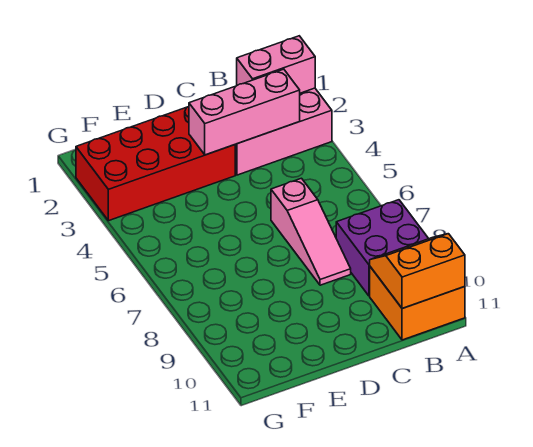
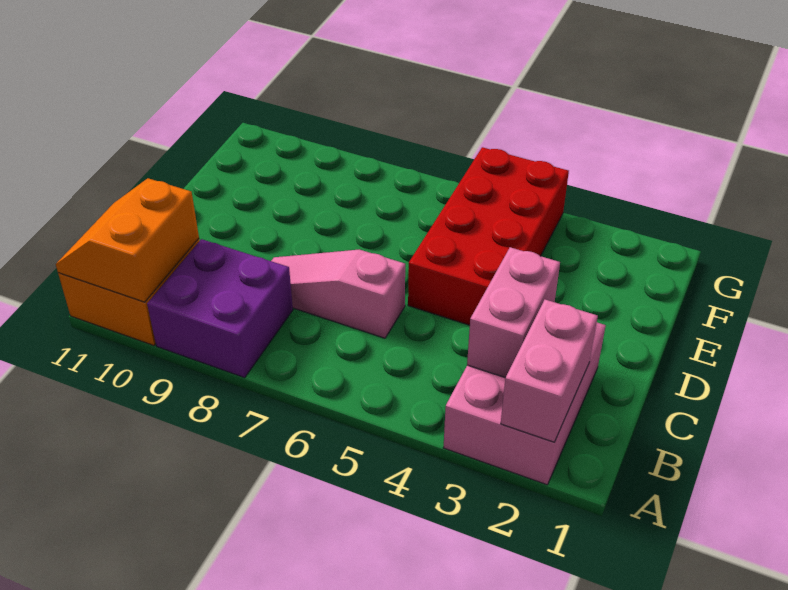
orange 2x2 slope [370,234,465,308] -> orange 2x2 slope turned to [56,178,199,302]
pink 1x3 brick [189,69,300,155] -> pink 1x2 brick [467,247,560,378]
red 2x4 brick [76,107,235,221] -> red 2x4 brick moved to [408,147,569,325]

